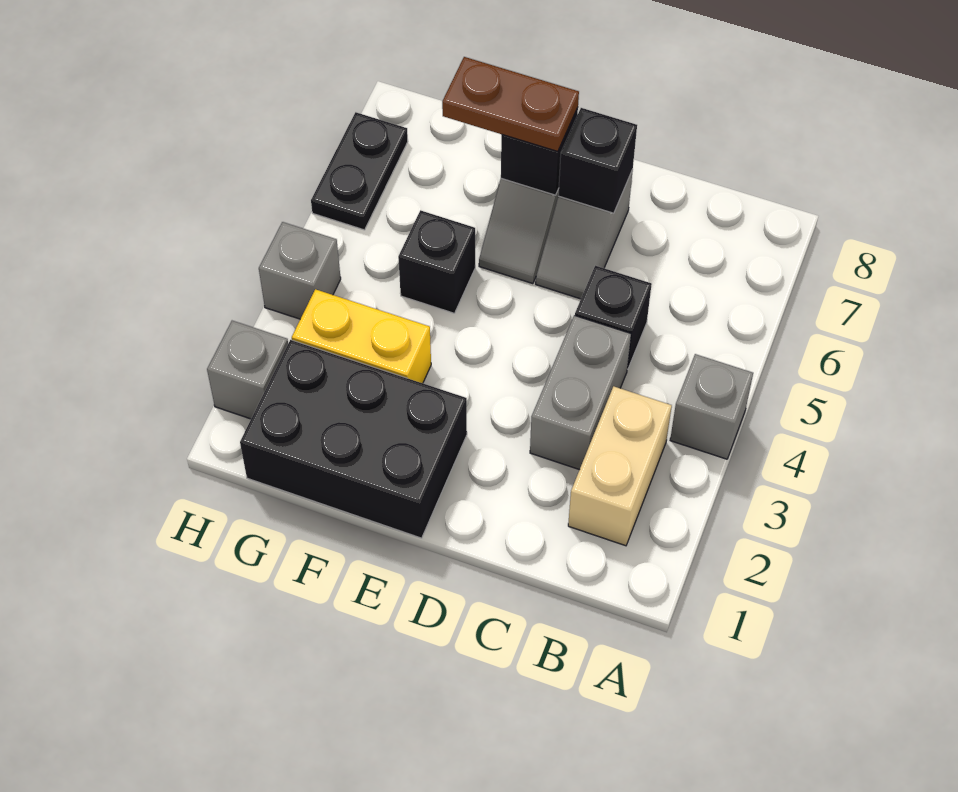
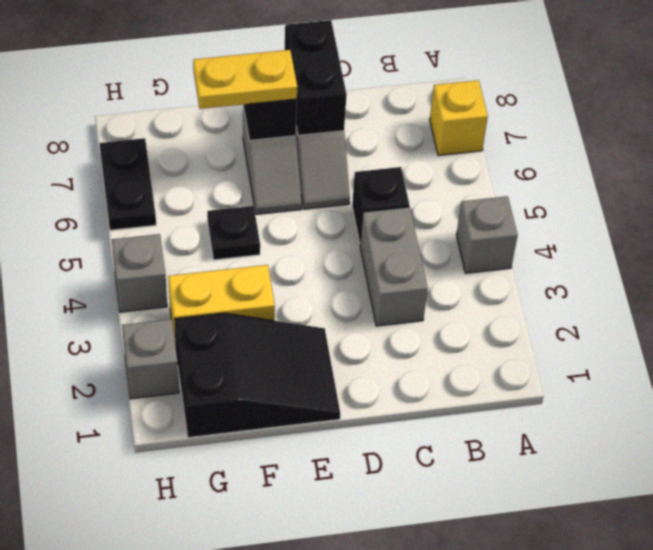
none -> yellow 1x1 brick [430,80,488,156]
tan 1x2 brick [568,386,672,546] -> none
black 1x1 brick [558,108,637,213] -> black 1x2 brick [285,20,347,135]
black 2x3 brick [240,340,467,538] -> black 2x3 slope [174,313,340,438]
brown 1x2 plate [442,57,579,151] -> yellow 1x2 plate [193,50,297,109]
black 1x1 brick [398,210,475,313] -> black 1x1 plate [207,206,260,260]

